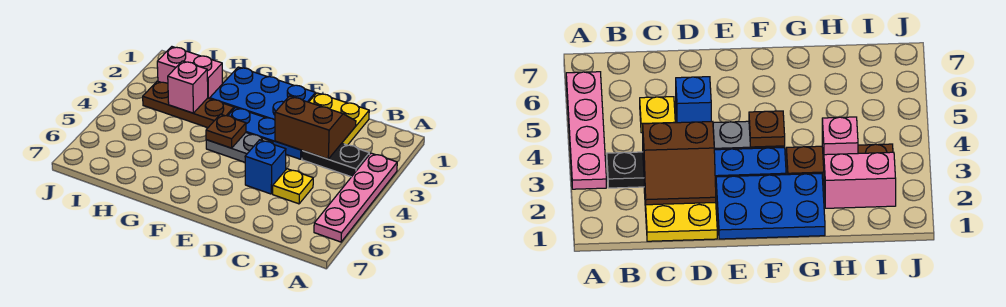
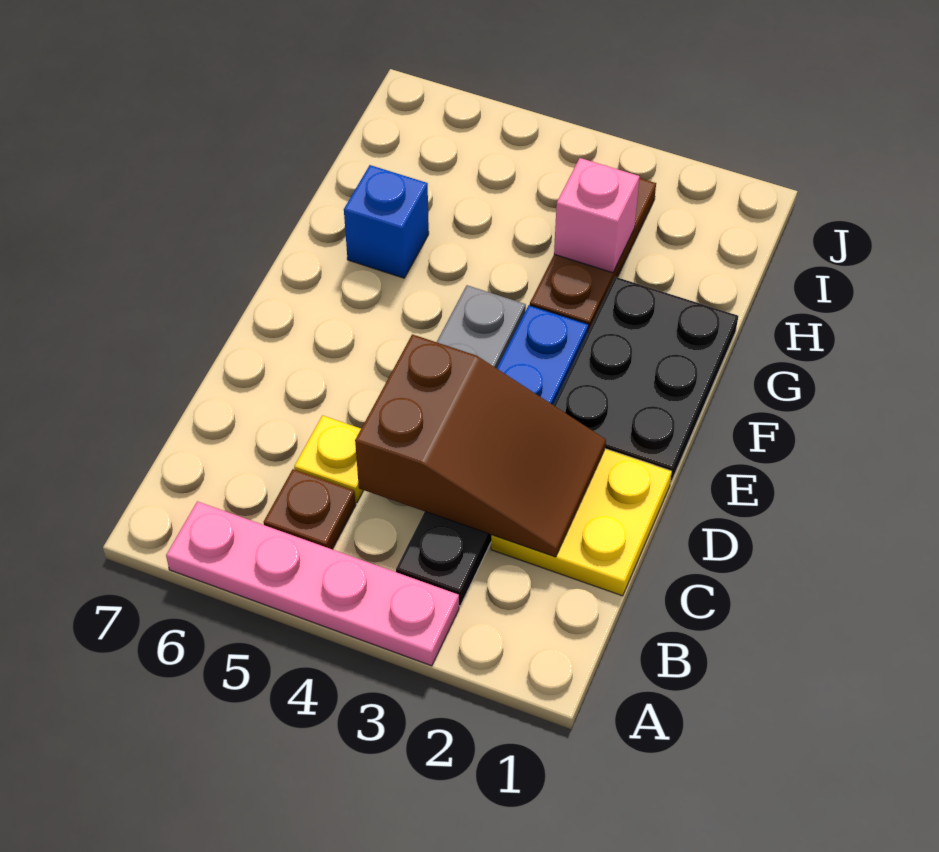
brown 2x2 slope [275,96,356,159] -> brown 2x3 slope [355,334,606,557]
blue 1x1 brick [245,140,286,194] -> blue 1x1 brick moved to [344,165,429,278]
blue 2x3 plate [210,67,316,120] -> black 2x3 plate [554,277,738,484]
brown 1x1 plate [206,114,246,148] -> brown 1x1 plate moved to [264,469,356,549]
pink 1x2 brick [157,47,222,99] -> none

